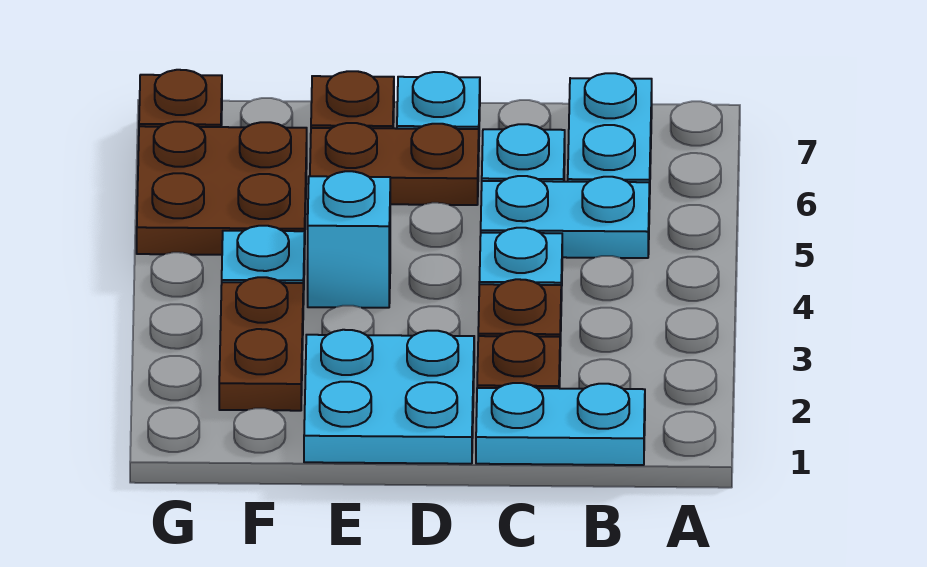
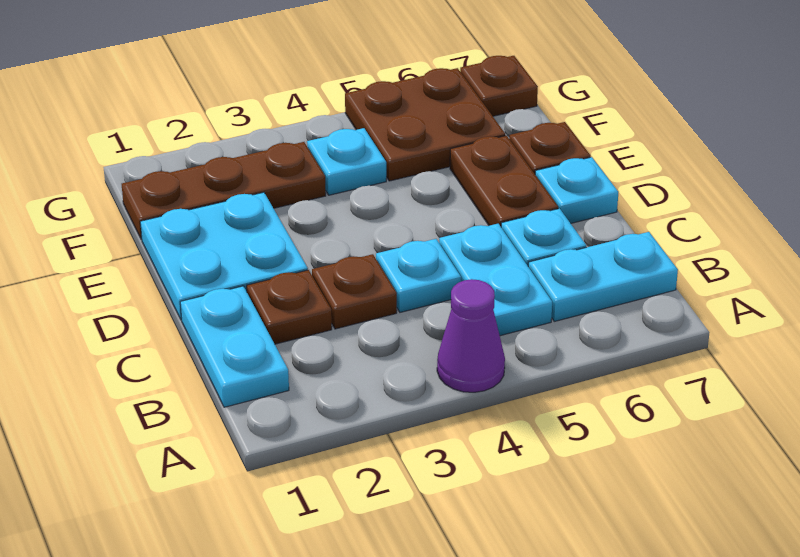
none -> purple 1x1 cone [437,279,505,392]
cyan 1x1 brick [308,171,390,308] -> none
brown 1x2 plate [219,277,303,411] -> brown 1x3 plate [122,142,326,240]

